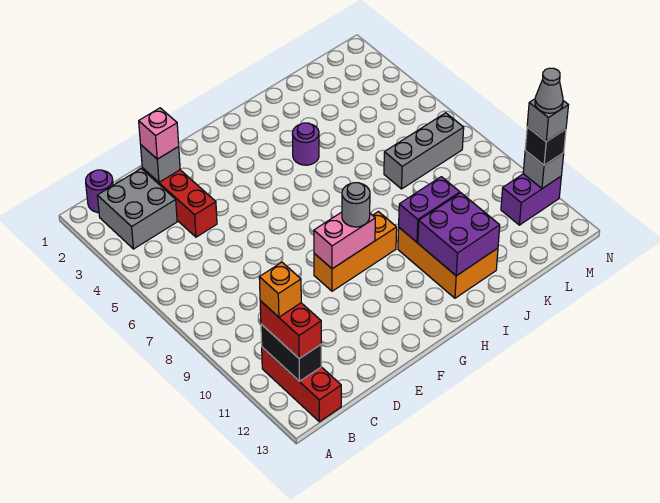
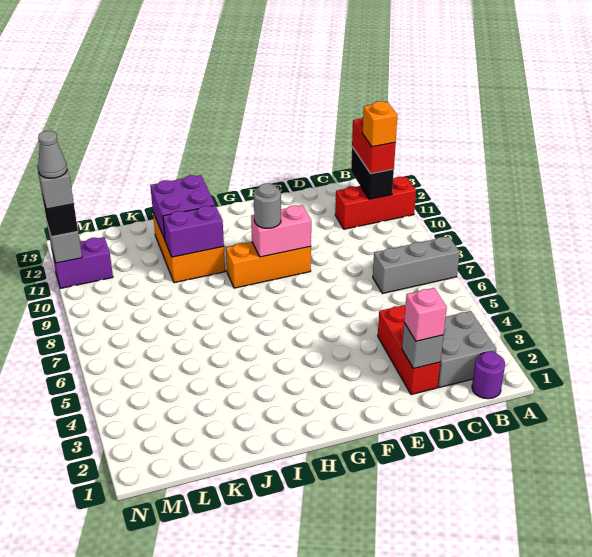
red 1x3 brick [262,347,341,422] -> red 1x3 brick turned to [335,177,416,229]
purple 1x1 round brick [292,123,319,165] -> none
grey 1x3 brick [384,113,464,189] -> grey 1x3 brick moved to [373,236,460,294]

